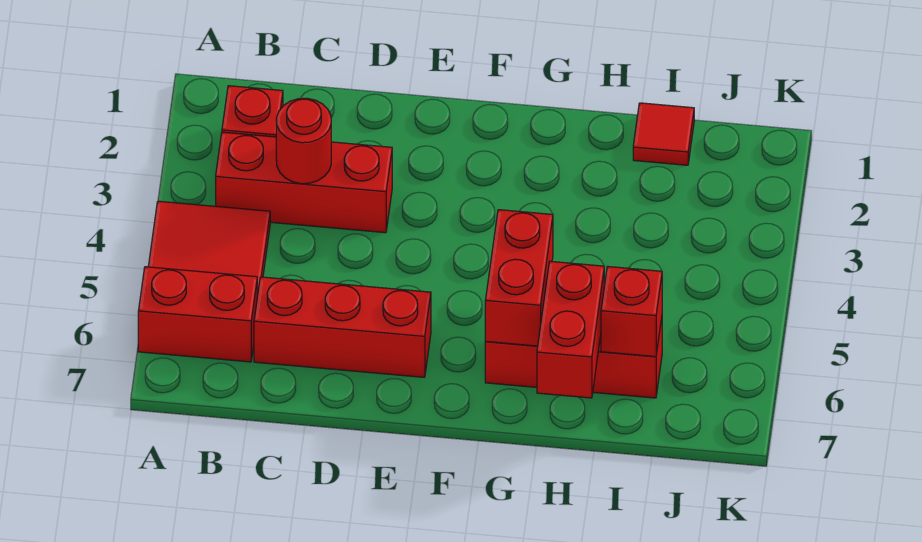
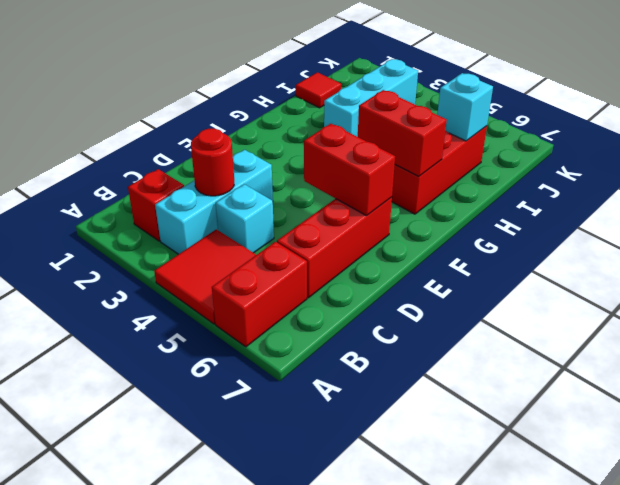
red 1x3 brick [216,132,392,233] -> cyan 1x3 brick [155,150,273,254]
none -> cyan 1x1 brick [216,184,274,253]
none -> cyan 1x3 brick [324,59,418,137]
red 1x2 brick [537,261,604,398] -> red 1x2 brick moved to [304,124,395,216]
red 1x1 brick [601,266,662,357] -> cyan 1x1 brick [437,73,493,141]

